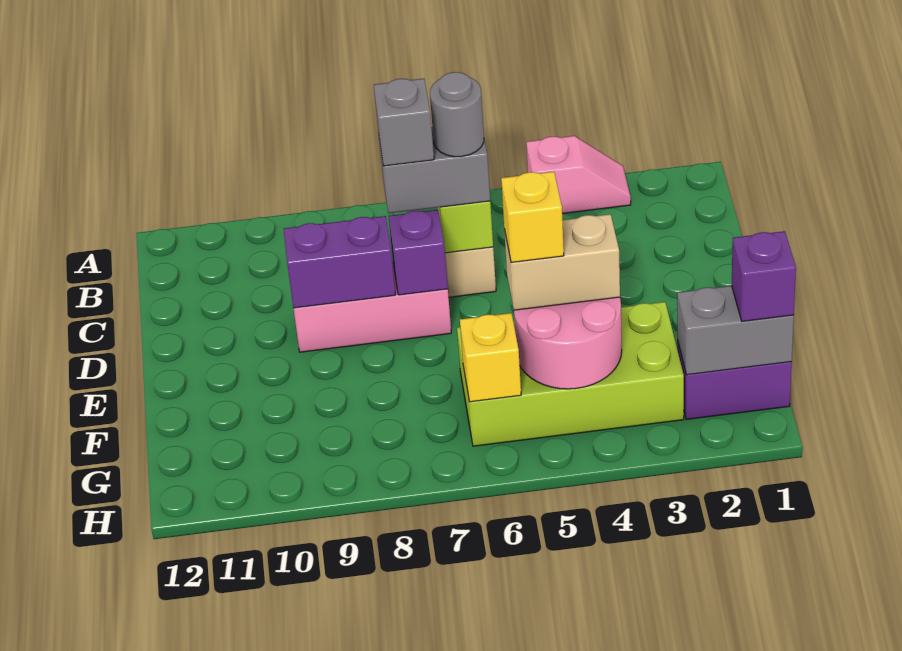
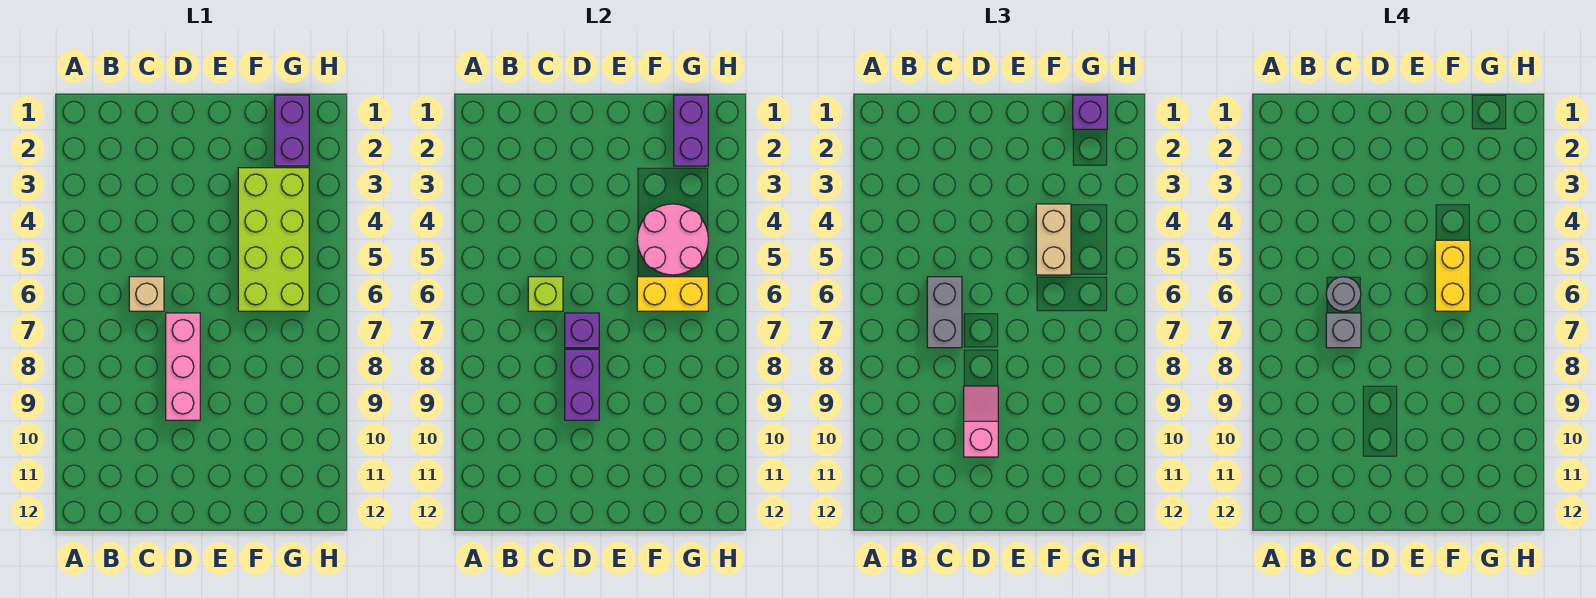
pink 1x2 slope [526,136,631,214] -> pink 1x2 slope moved to [964,386,998,457]
yellow 1x1 brick [501,172,564,262] -> yellow 1x2 brick [1435,240,1470,311]
grey 1x2 brick [677,286,794,375] -> purple 1x2 brick [674,95,708,166]
yellow 1x1 brick [460,313,521,402] -> yellow 1x2 brick [637,277,708,311]

